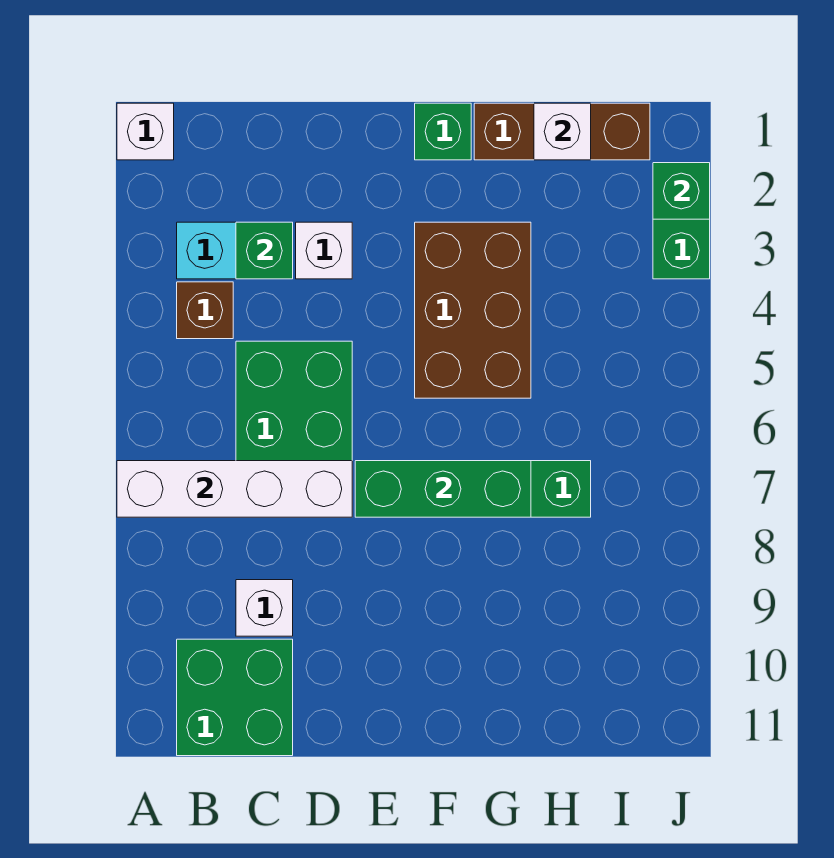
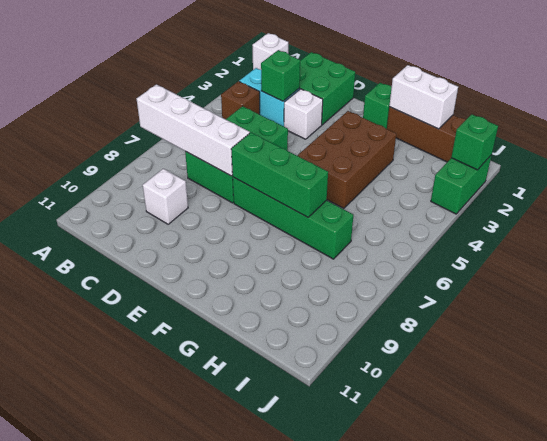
green 2x2 brick [177,639,293,756] -> green 2x2 brick moved to [299,52,355,125]
white 1x1 brick [534,103,591,160] -> white 1x2 brick [389,65,458,129]

